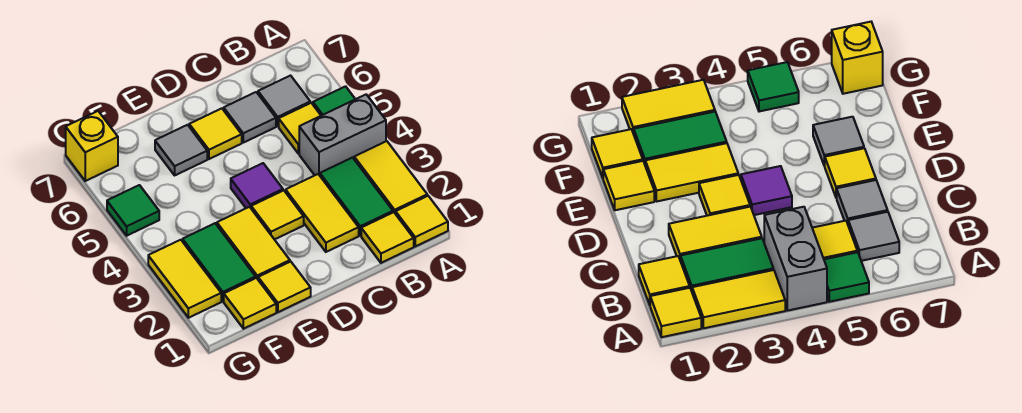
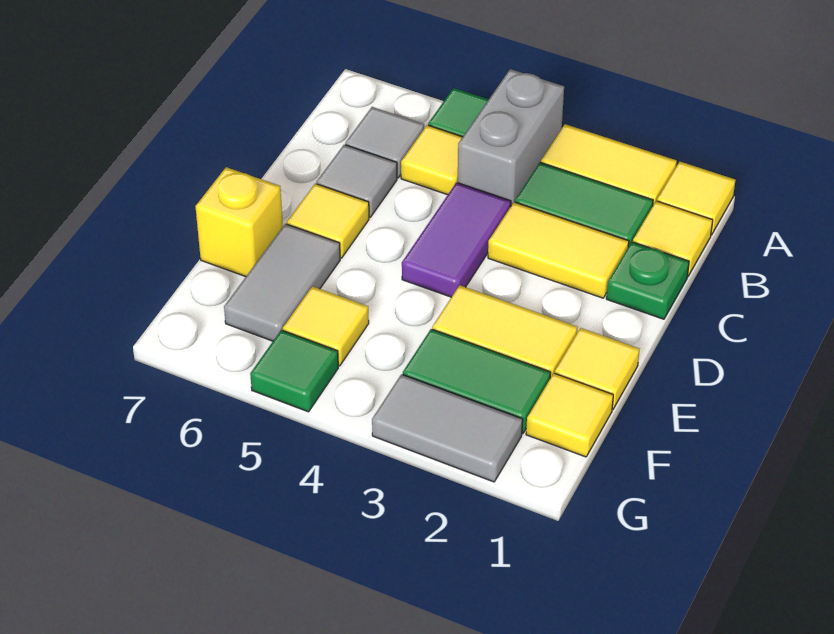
none -> green 1x1 plate [606,242,689,319]
yellow 1x1 tile [251,190,304,240] -> yellow 1x1 tile moved to [283,286,369,366]
purple 1x1 tile [231,163,283,208] -> purple 1x2 tile [402,183,511,297]
grey 1x1 tile [155,125,207,175] -> grey 1x2 tile [224,224,340,341]
yellow 1x2 tile [148,240,221,318] -> grey 1x2 tile [372,374,523,482]
yellow 1x1 brick [66,111,118,181] -> yellow 1x1 brick moved to [195,167,283,277]

